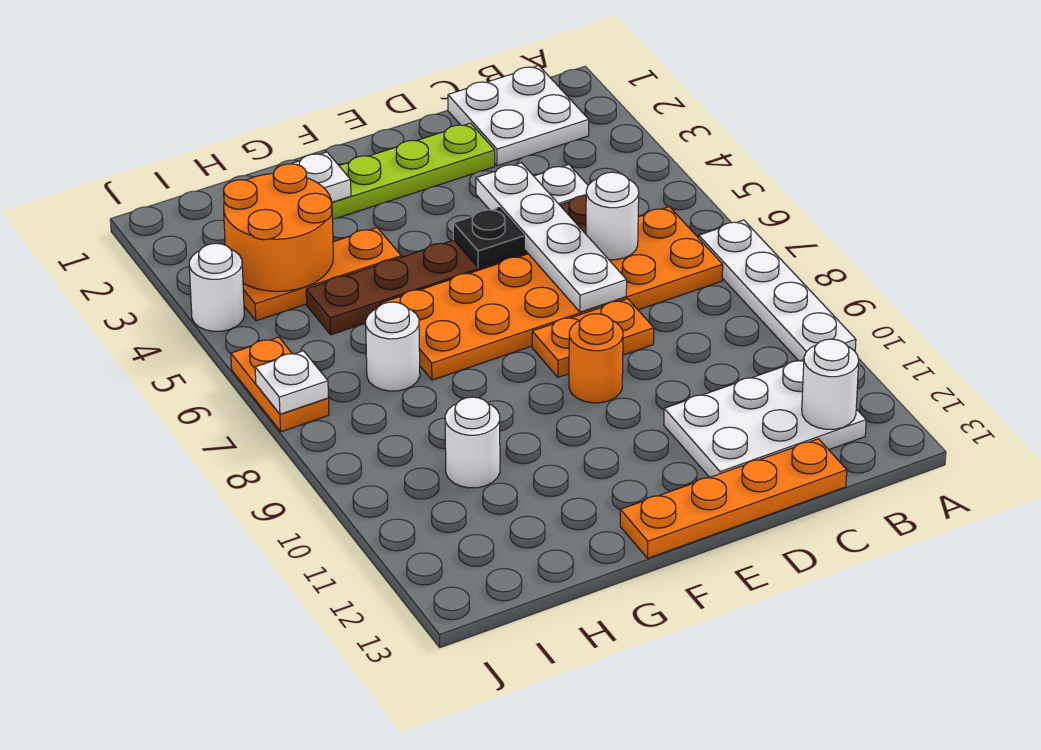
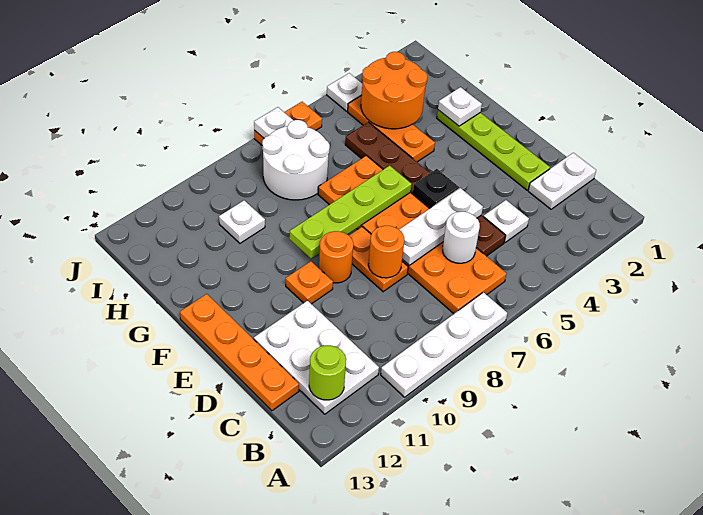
white 2x2 plate [448,66,589,166] -> white 1x2 plate [528,153,596,209]
white 1x1 round brick [802,339,859,429] -> lime 1x1 round brick [309,345,346,400]
white 1x4 plate [476,163,627,312] -> white 1x3 plate [399,188,483,265]
none -> orange 1x1 round brick [368,226,404,278]
none -> orange 1x1 plate [286,261,333,304]
none -> lime 1x4 plate [289,166,412,259]
white 1x1 round brick [366,302,420,391] -> white 2x2 round brick [262,120,330,200]
white 1x1 round brick [445,397,500,488] -> white 1x1 plate [219,200,265,243]
white 1x1 round brick [189,243,244,331] -> white 1x1 plate [327,73,362,111]

